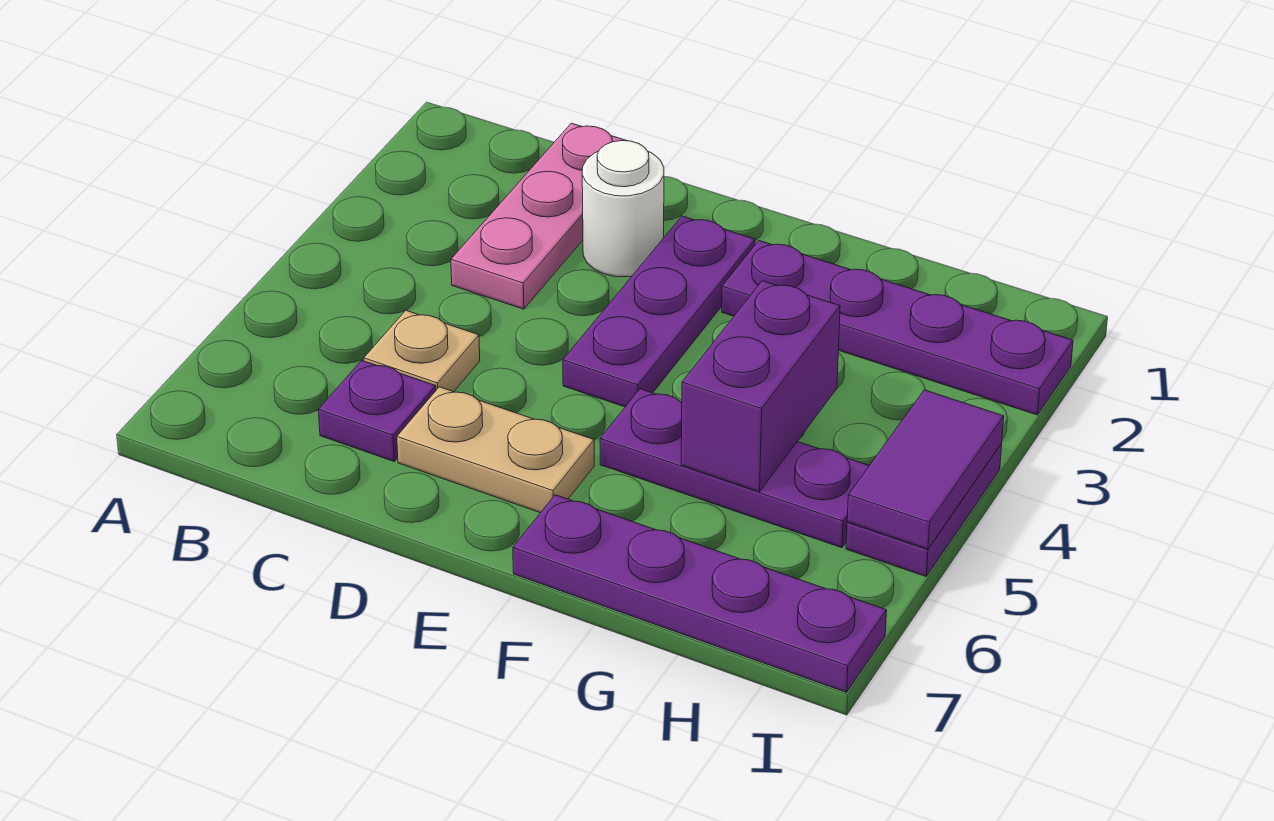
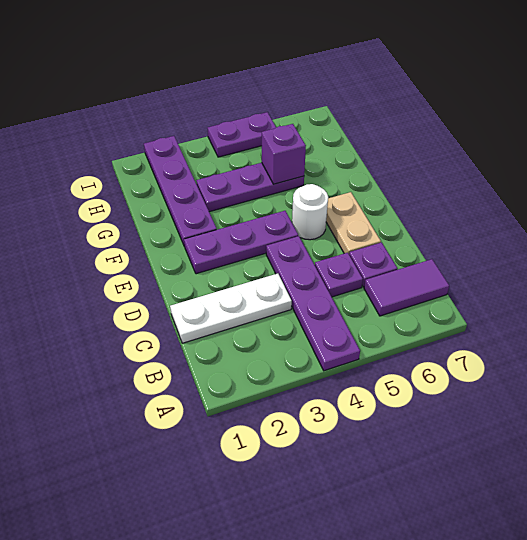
pink 1x3 plate [451,123,627,309] -> white 1x3 plate [170,274,292,343]
tan 1x1 plate [364,311,480,392] -> purple 1x1 plate [315,253,363,297]
white 1x1 round brick [582,141,664,277] -> white 1x1 round brick moved to [292,184,328,240]
purple 1x3 plate [600,389,869,548] -> purple 1x3 plate turned to [196,163,304,212]
purple 1x4 plate [513,495,887,692] -> purple 1x4 plate moved to [266,236,360,371]
purple 1x2 brick [681,281,840,492] -> purple 1x1 brick [262,124,306,184]
purple 1x2 tile [847,390,1004,549] -> purple 1x2 tile moved to [364,259,449,316]

